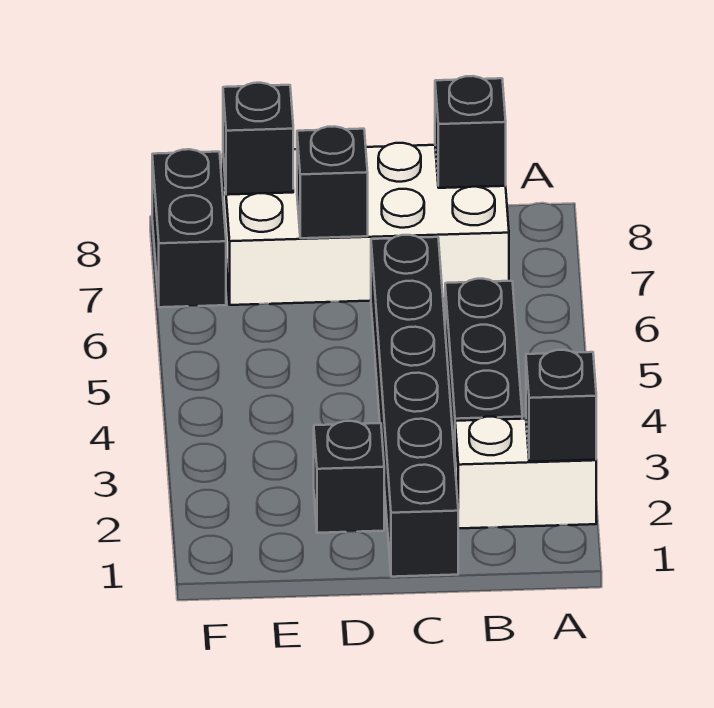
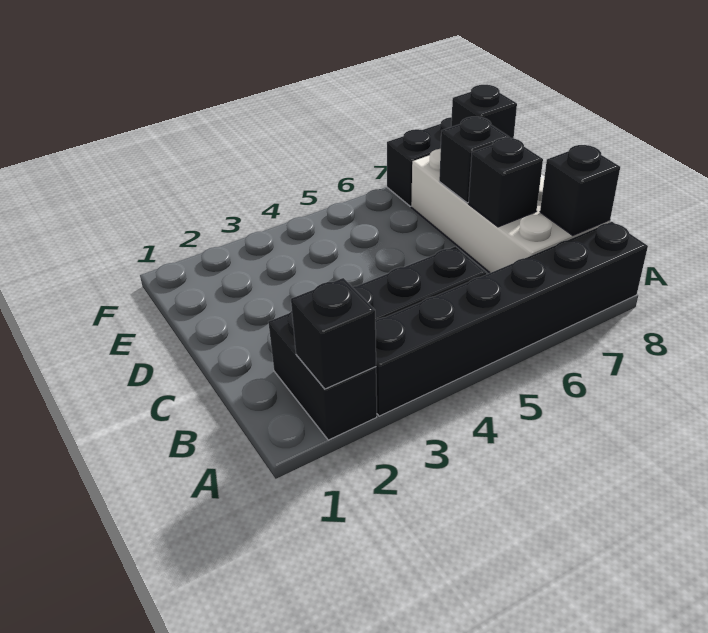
white 1x2 brick [455,417,596,529] -> black 1x2 brick [268,311,377,440]
black 1x6 brick [371,235,458,577] -> black 1x6 brick moved to [375,222,648,416]
black 1x1 brick [314,421,384,533] -> black 1x1 brick moved to [468,138,543,227]

